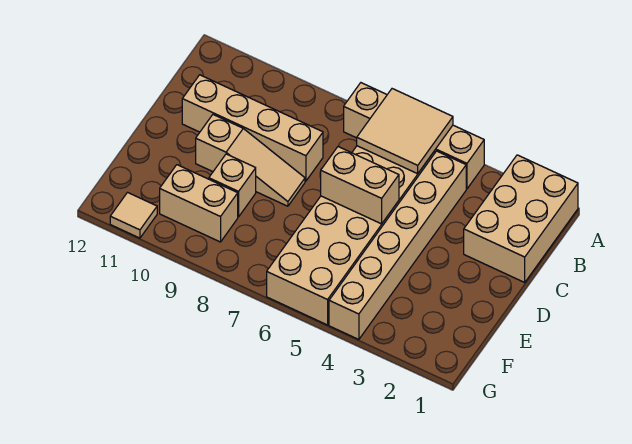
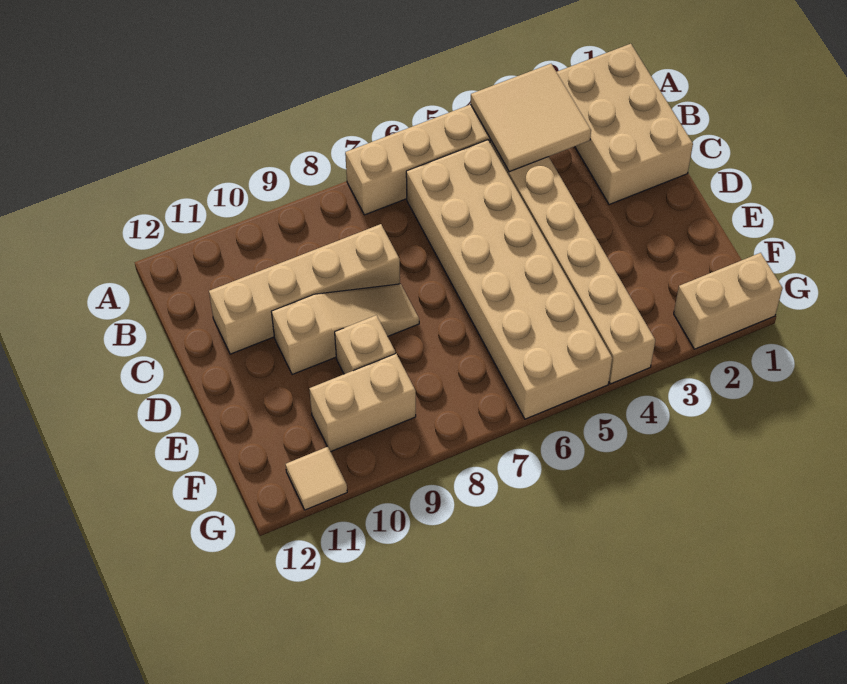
tan 2x2 tile [357,89,453,174] -> tan 2x2 tile moved to [471,64,591,172]
tan 1x2 brick [321,147,399,224] -> tan 1x2 brick moved to [674,253,783,349]

